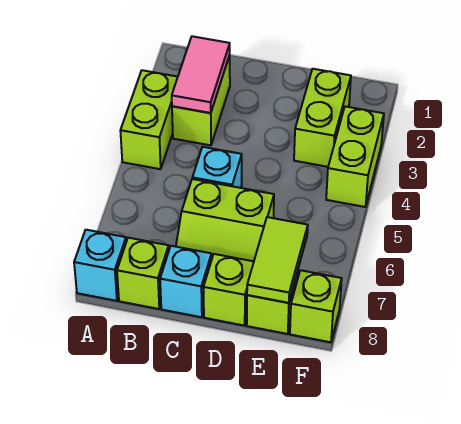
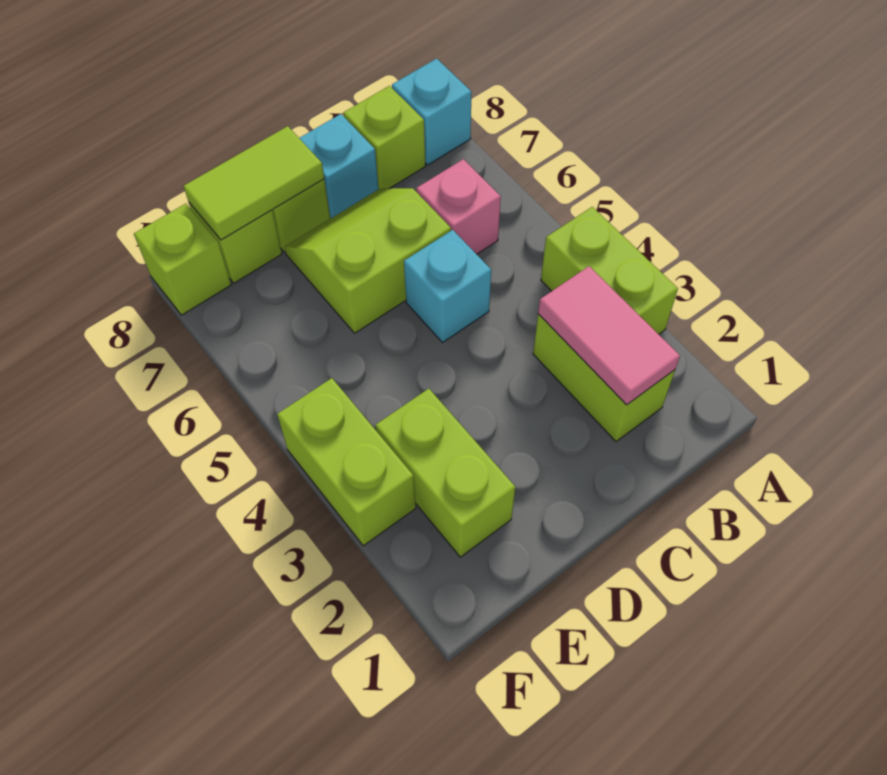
none -> pink 1x1 brick [416,159,501,254]
lime 1x2 tile [247,217,308,303] -> lime 1x2 tile turned to [184,126,324,240]

